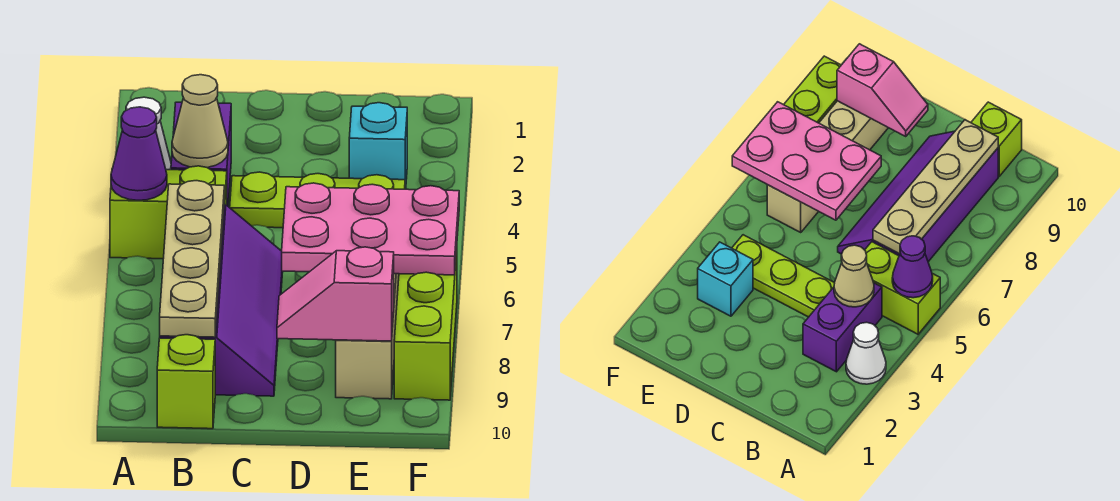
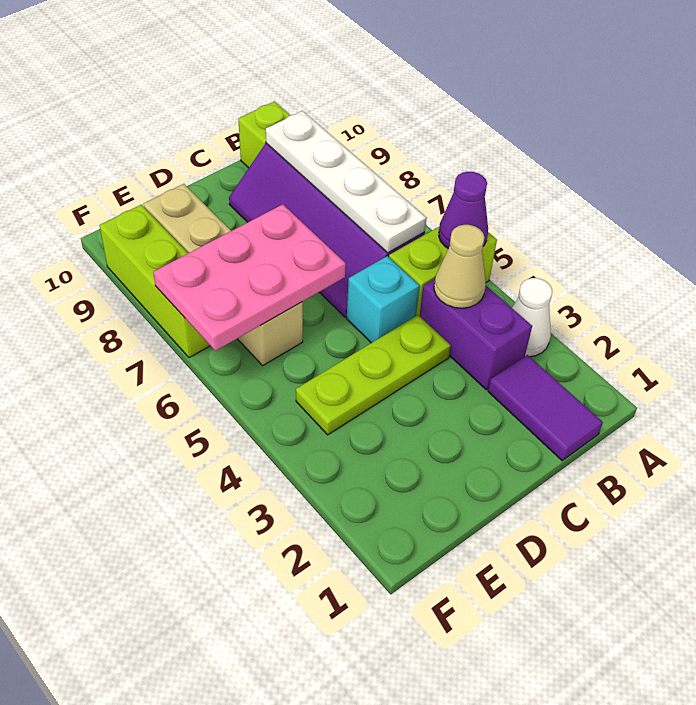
none -> purple 1x2 tile [488,355,603,461]
tan 1x4 plate [160,181,225,337] -> white 1x4 plate [266,111,427,253]
pink 1x2 slope [277,247,394,341] -> none
cyan 1x1 brick [349,103,407,189] -> cyan 1x1 brick moved to [347,256,420,343]

